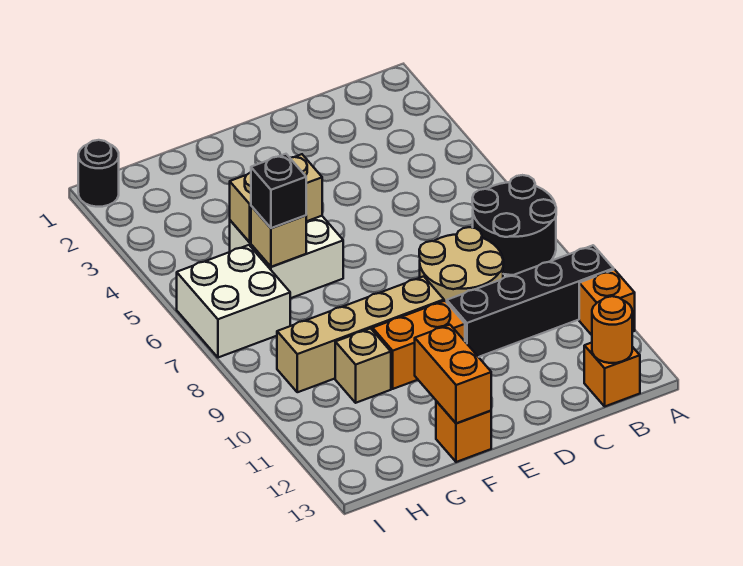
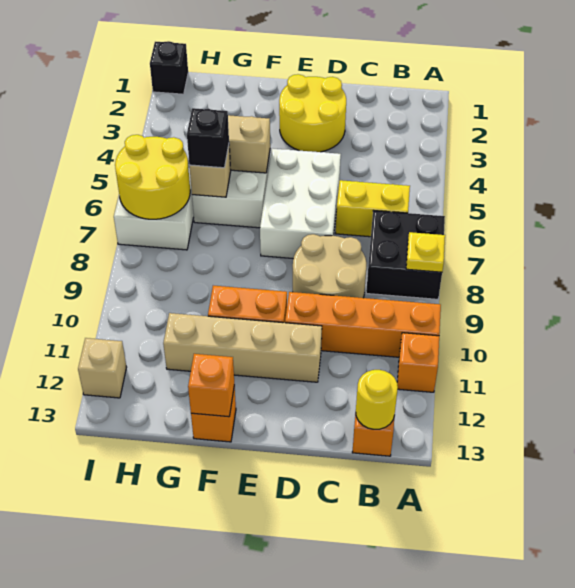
black 2x2 round brick [472,175,556,275] -> black 2x2 brick [366,211,445,299]
none -> yellow 1x1 plate [406,232,445,272]
black 1x4 brick [447,245,614,357] -> orange 1x4 brick [285,292,441,357]
none -> yellow 1x2 brick [336,180,410,237]
orange 1x1 round brick [592,296,632,363] -> yellow 1x1 round brick [356,370,398,429]
none -> yellow 2x2 round brick [279,74,346,152]
none -> white 2x3 brick [260,148,341,259]
tan 1x4 brick [277,276,444,392] -> tan 1x4 brick moved to [163,313,322,382]
orange 1x2 brick [415,325,491,423] -> orange 1x1 brick [188,354,234,417]
tan 1x1 brick [335,328,391,403] -> tan 1x1 brick moved to [78,338,127,398]
none -> yellow 2x2 round brick [115,135,190,219]
black 1x1 round brick [78,140,119,207] -> black 1x1 brick [150,41,188,94]

